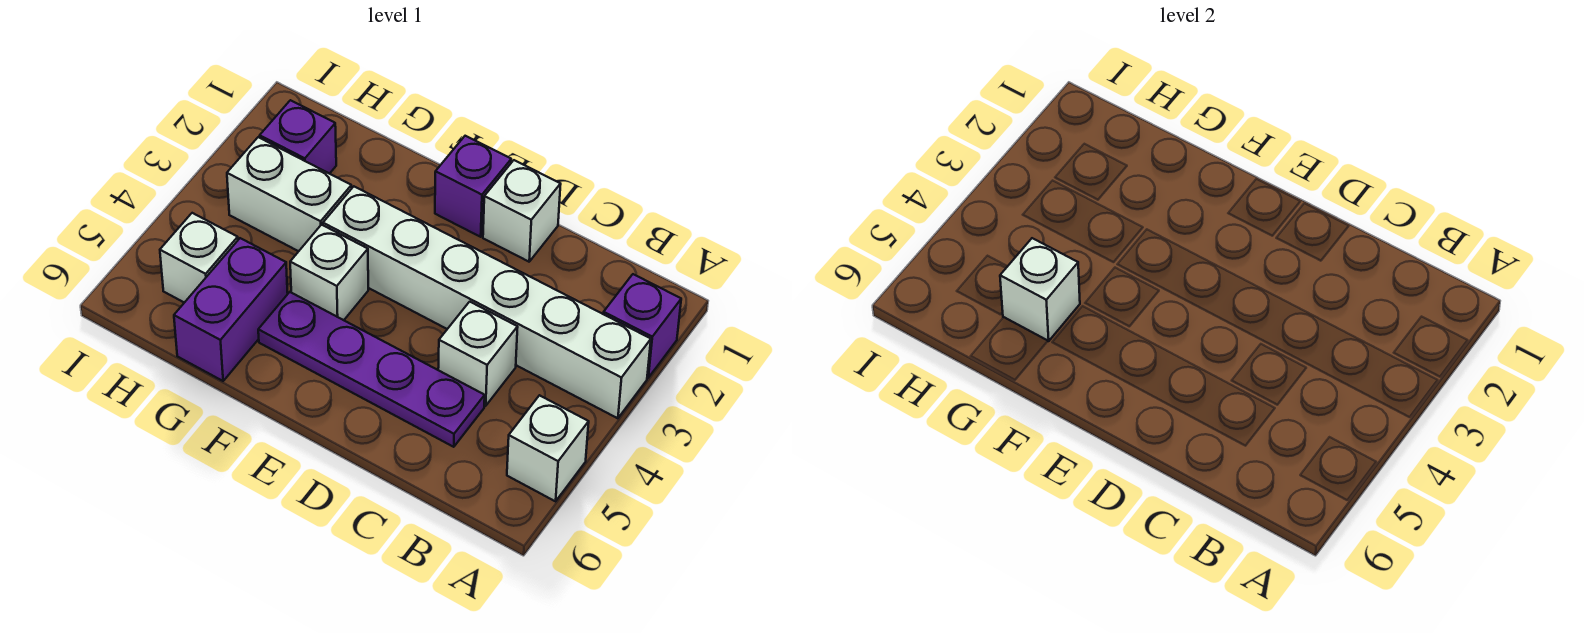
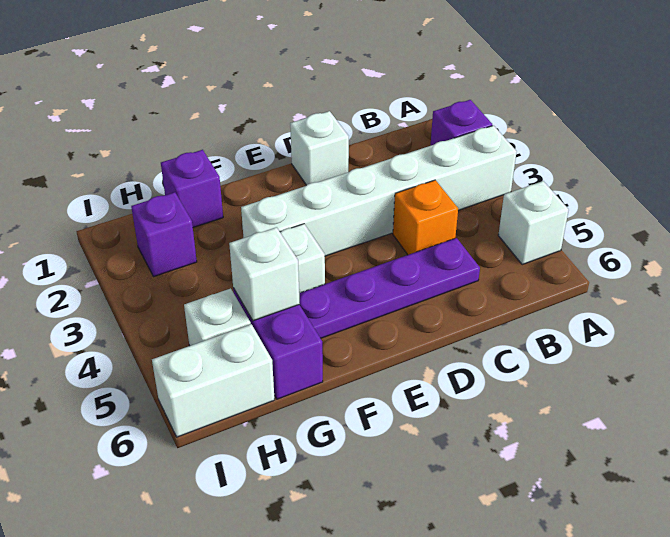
white 1x1 brick [438,302,518,406] -> orange 1x1 brick [393,180,458,255]
purple 1x1 brick [435,136,511,237] -> purple 1x1 brick moved to [161,150,223,227]
white 1x2 brick [227,137,352,251] -> white 1x2 brick moved to [152,324,275,437]

